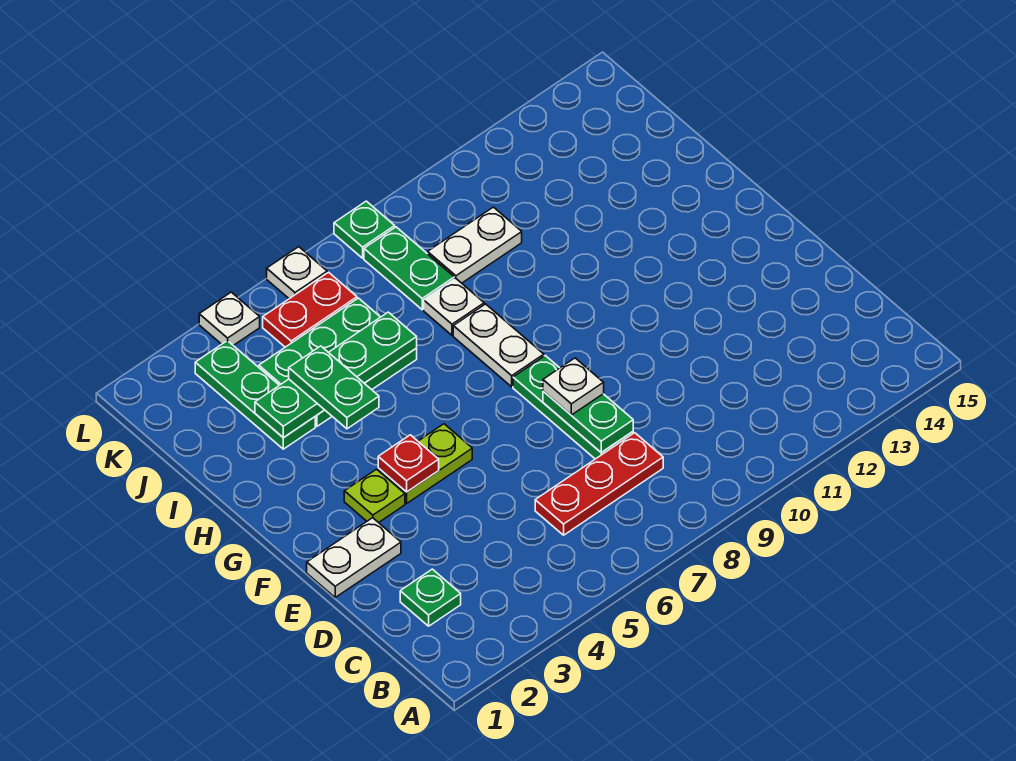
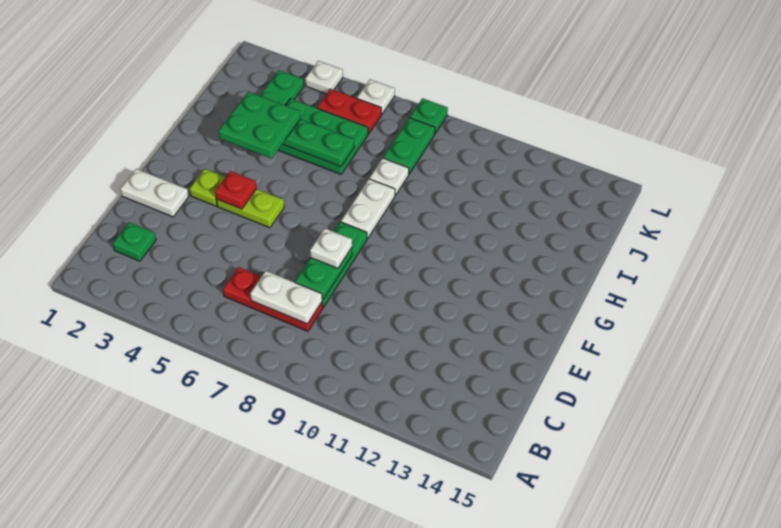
green 1x2 plate [289,346,379,429] -> green 2x2 plate [219,92,300,158]
white 1x2 plate [428,207,522,283] -> white 1x2 plate moved to [250,271,322,324]

